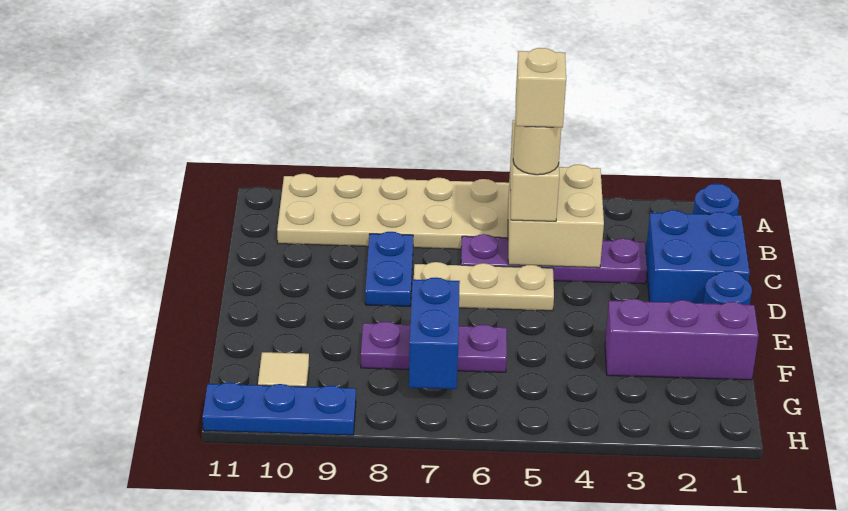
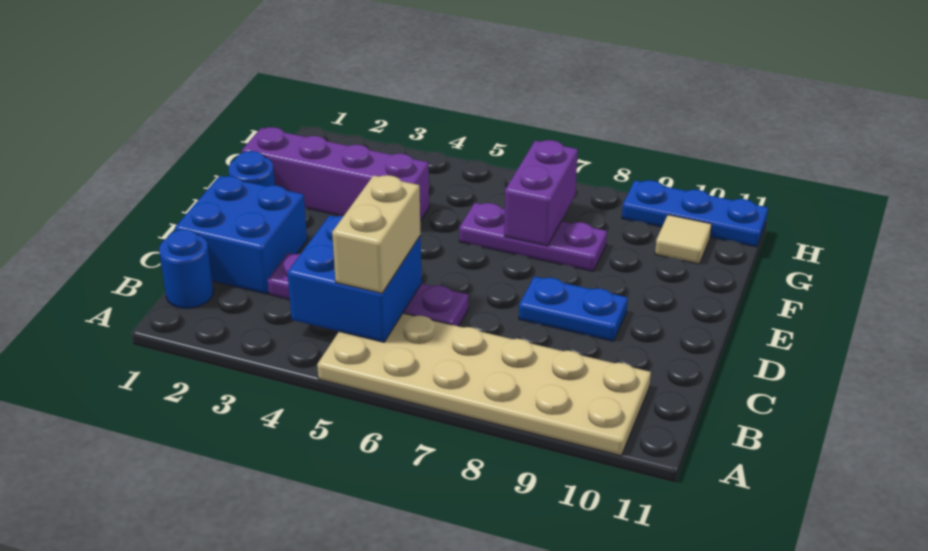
tan 2x2 brick [508,164,604,268] -> blue 2x2 brick [287,215,422,342]
tan 1x1 round brick [513,117,561,175] -> none
tan 1x1 brick [516,48,566,128] -> none
blue 1x2 plate [365,232,413,306] -> blue 1x2 plate turned to [519,276,628,341]
tan 1x3 plate [414,262,554,311] -> none
purple 1x3 brick [605,299,759,380] -> purple 1x4 brick [242,127,429,221]
blue 1x2 brick [409,277,460,389] -> purple 1x2 brick [504,140,578,246]

